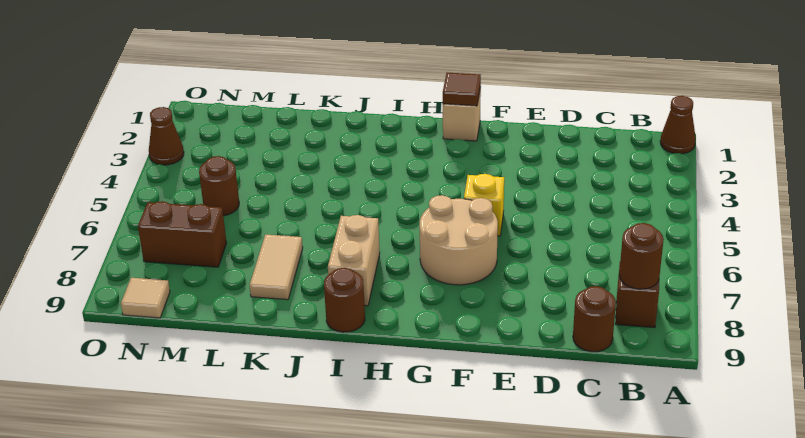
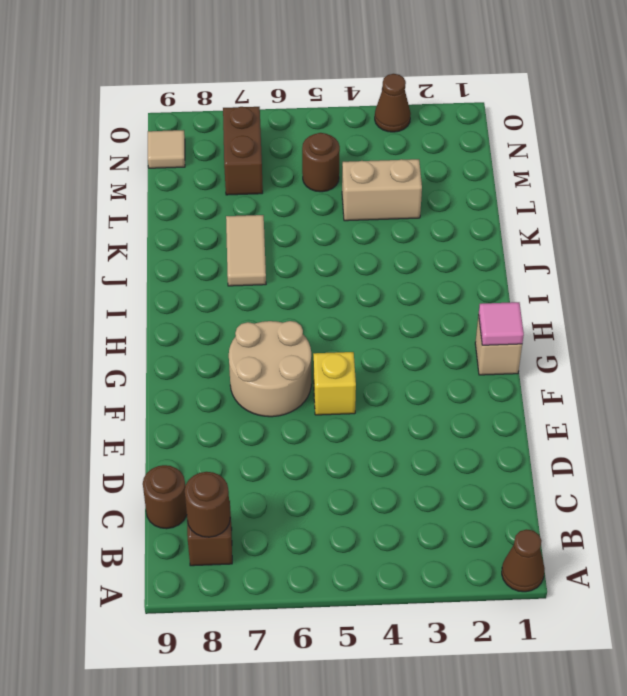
brown 1x1 tile [443,73,481,106] -> pink 1x1 tile [479,302,524,345]
tan 1x2 brick [328,215,380,306] -> tan 1x2 brick moved to [342,159,422,221]
brown 1x1 round brick [324,268,365,332] -> none
tan 1x2 tile [250,234,303,300] -> tan 1x2 tile turned to [226,215,266,286]

